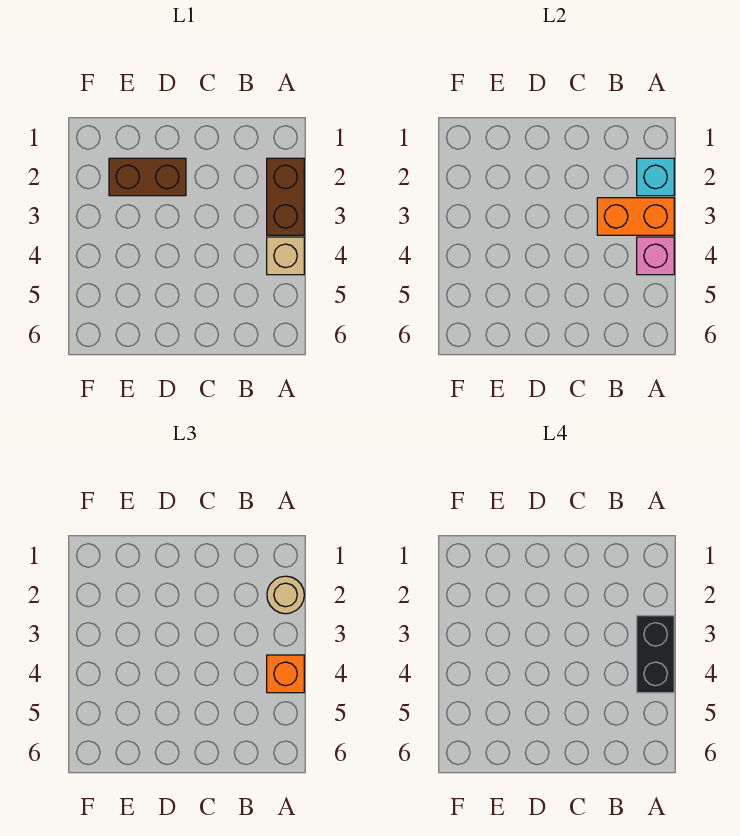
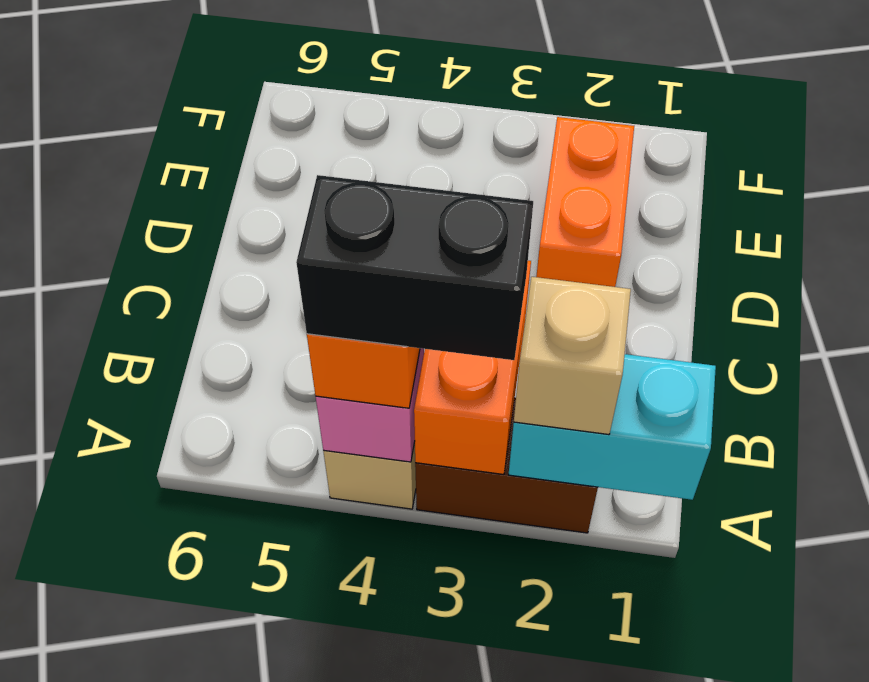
cyan 1x1 brick [637,158,674,196] -> cyan 1x2 brick [509,354,716,500]
tan 1x1 round brick [267,576,304,614] -> tan 1x1 brick [514,277,631,435]
brown 1x2 brick [109,158,186,196] -> orange 1x2 brick [536,117,634,287]

